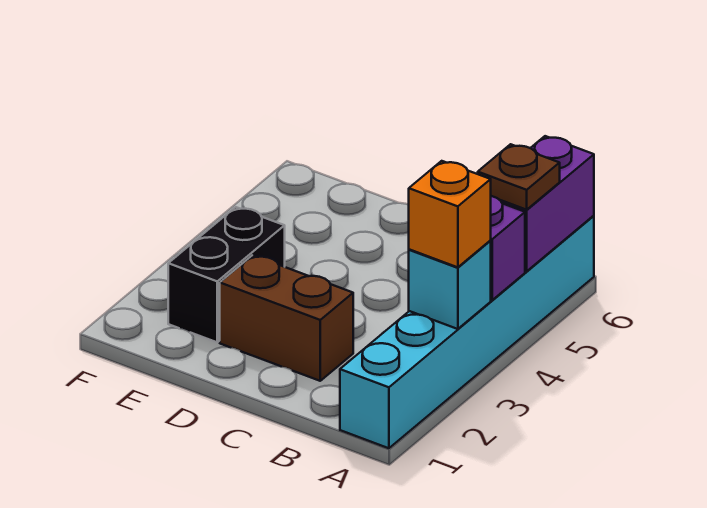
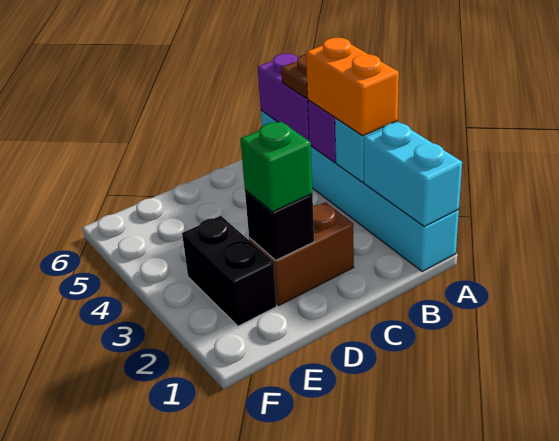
none -> cyan 1x2 brick [364,122,462,226]
orange 1x1 brick [409,161,491,267] -> orange 1x2 brick [306,38,399,136]
none -> black 1x1 brick [245,190,314,260]
none -> green 1x1 brick [241,122,312,212]

